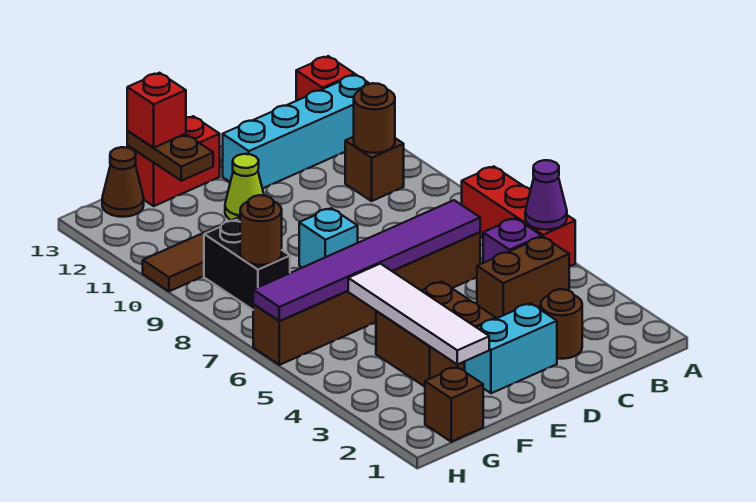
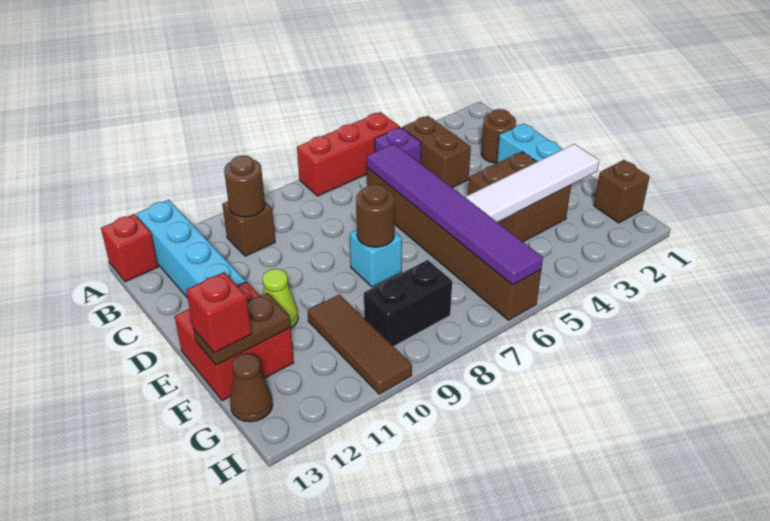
purple 1x1 cone [525,160,567,230] -> none
red 1x2 brick [127,116,220,206] -> red 2x2 brick [175,282,294,401]
brown 1x1 round brick [240,195,282,265] -> brown 1x1 round brick moved to [356,184,395,247]

